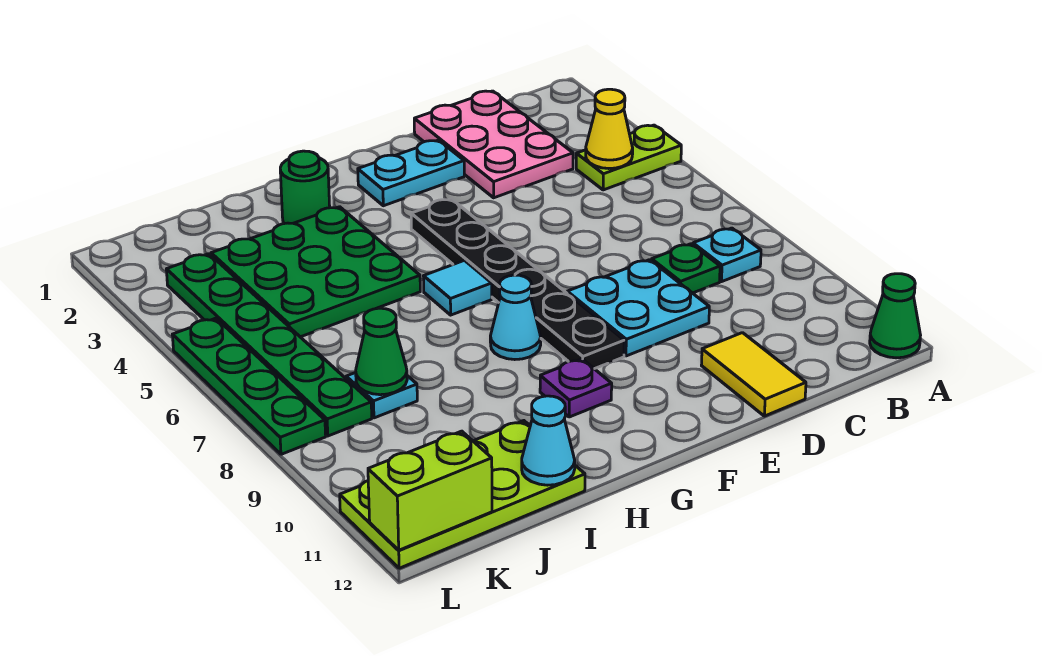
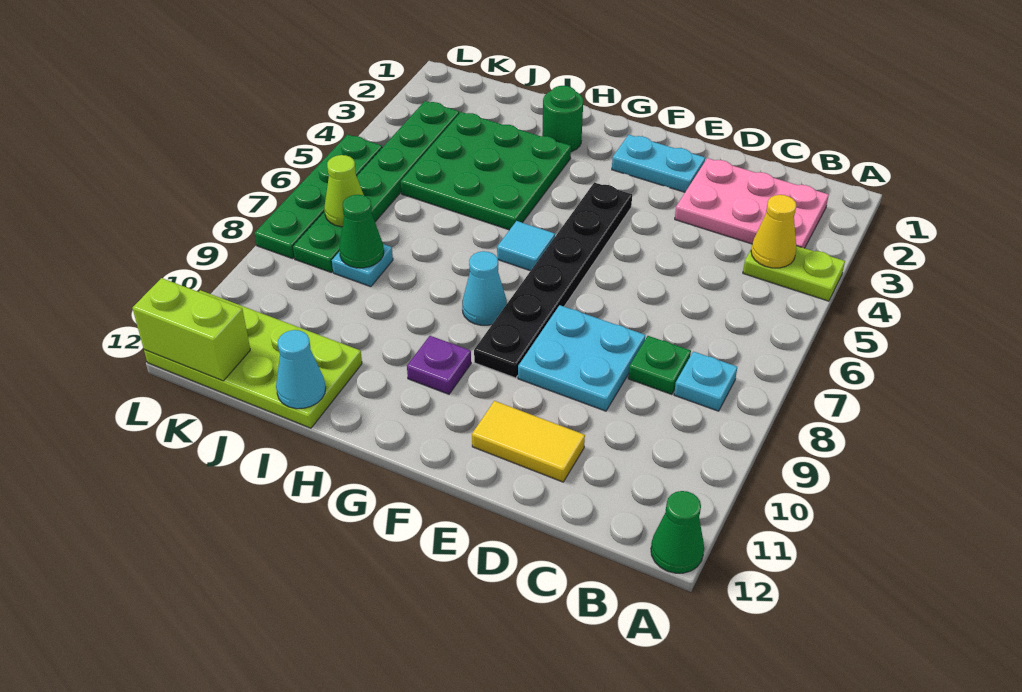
pink 2x3 plate [414,91,573,198] -> pink 2x3 plate turned to [675,158,829,248]
yellow 1x2 tile [701,333,806,416] -> yellow 1x2 tile turned to [472,401,585,482]
none -> lime 1x1 cone [324,155,364,227]

